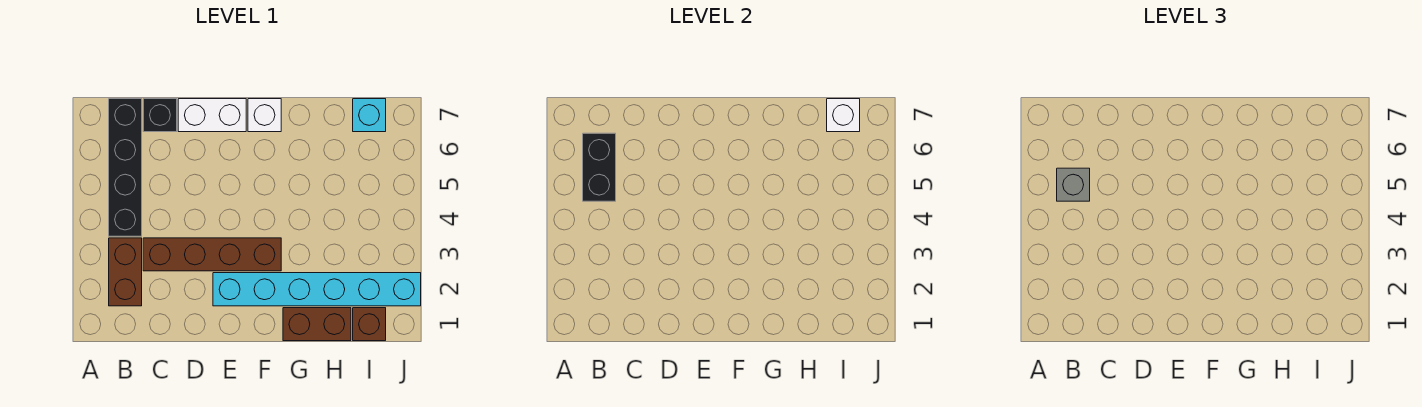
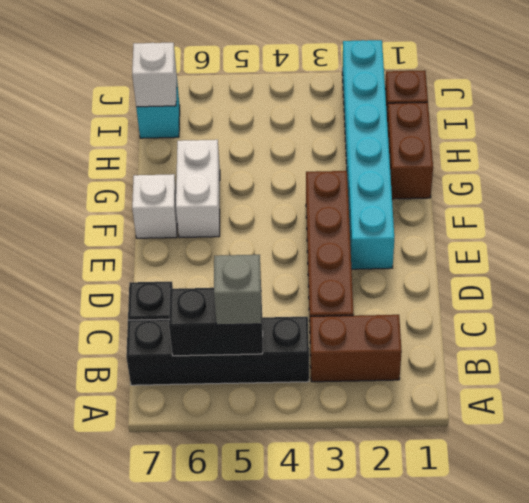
white 1x2 brick [178,99,246,132] -> white 1x2 brick moved to [176,140,220,238]

